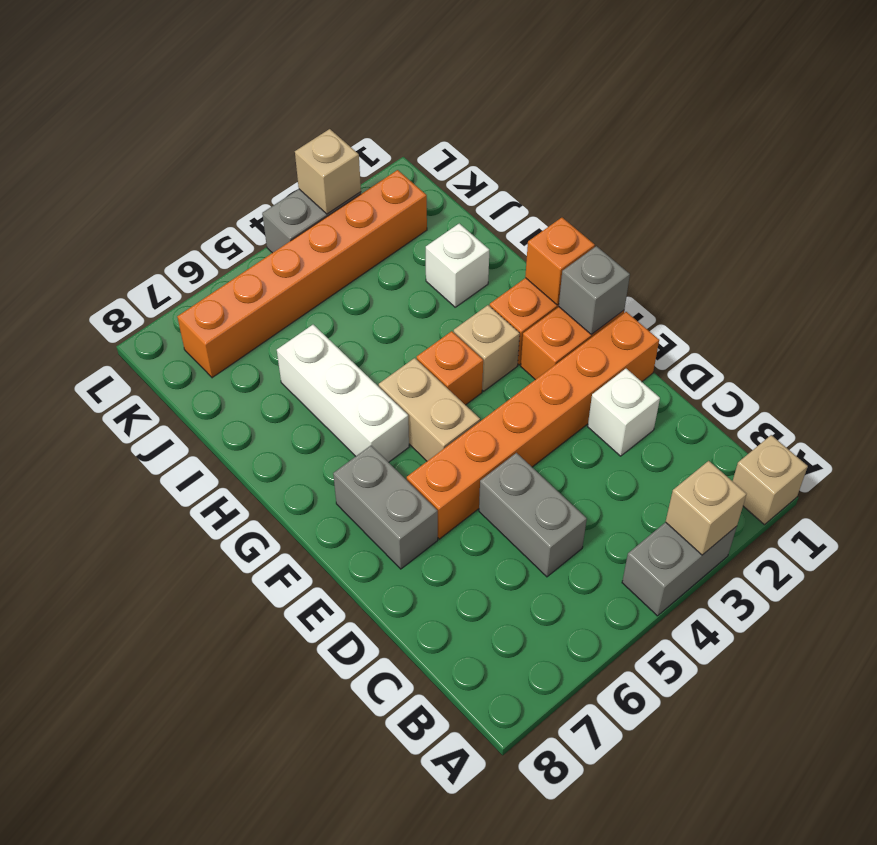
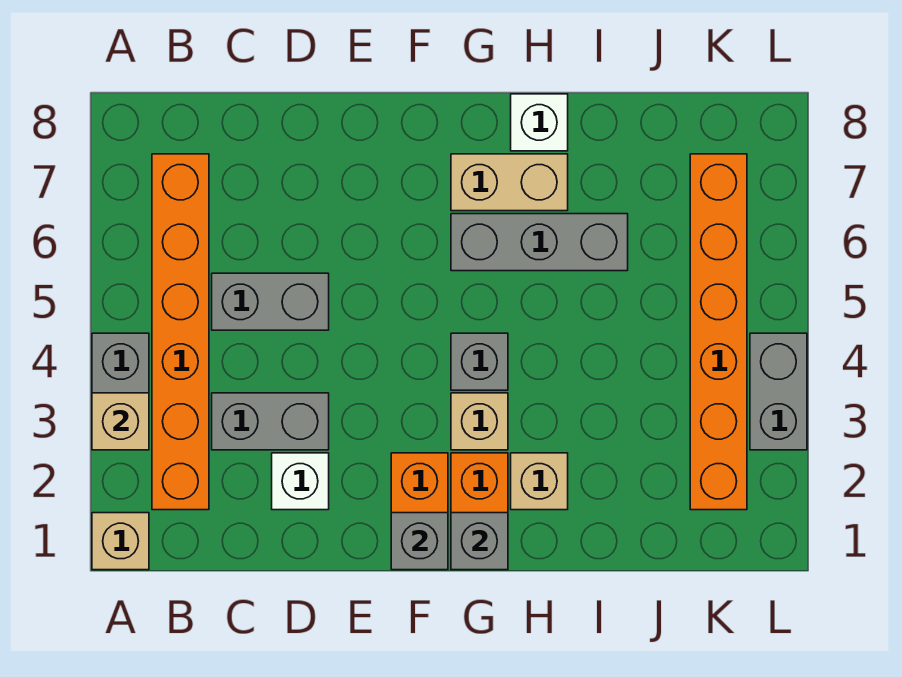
orange 1x6 brick [407,312,659,539] -> orange 1x6 brick moved to [152,154,209,510]
grey 1x2 brick [333,446,438,569] -> grey 1x2 brick moved to [212,393,329,450]
tan 1x2 brick [379,358,480,461] -> tan 1x2 brick moved to [451,154,568,211]
orange 1x1 brick [525,218,595,305] -> grey 1x1 brick [451,513,508,570]
orange 1x1 brick [417,331,483,405] -> grey 1x1 brick [451,333,508,390]
white 1x3 brick [277,325,409,462] -> grey 1x3 brick [451,214,628,271]
white 1x1 brick [426,223,489,307] -> white 1x1 brick moved to [511,94,568,151]
tan 1x1 brick [295,129,361,214] -> tan 1x1 brick moved to [511,453,568,510]

